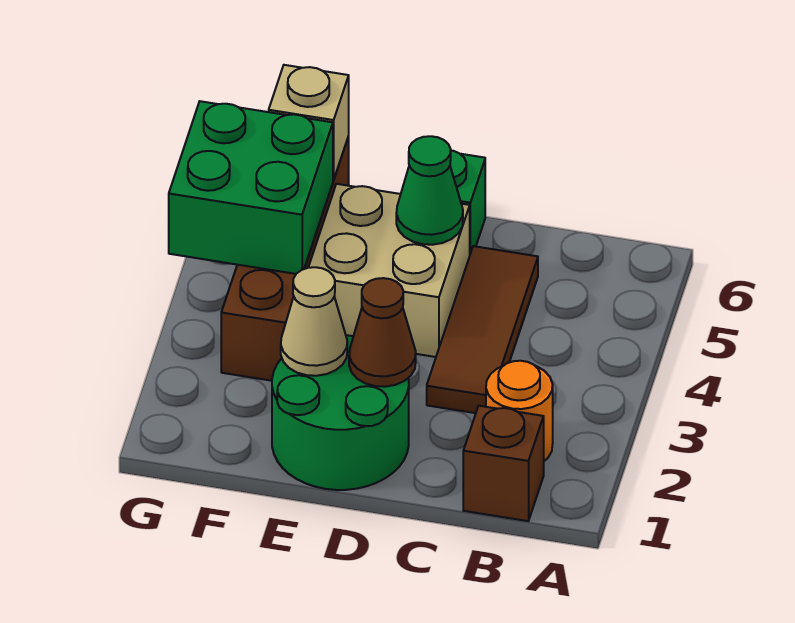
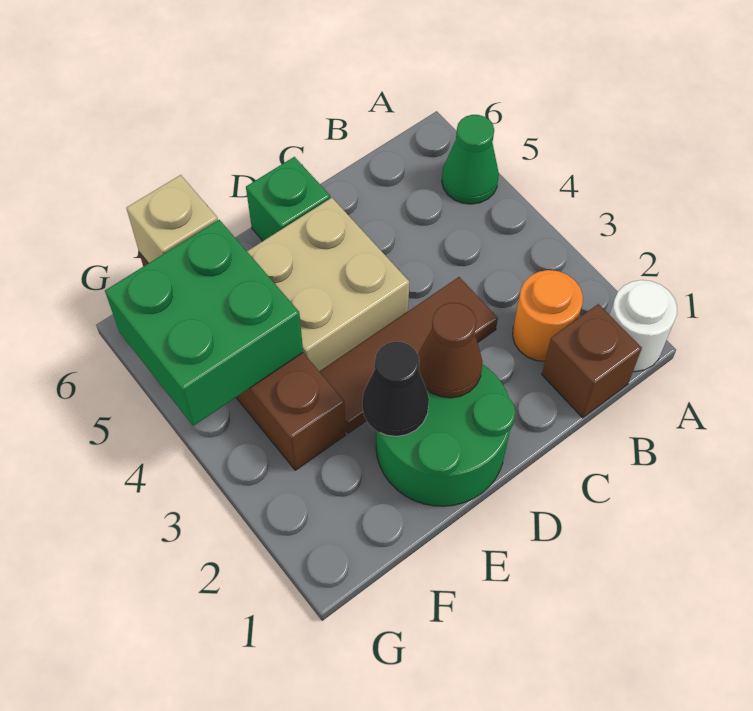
none -> white 1x1 round brick [610,280,677,372]
brown 1x3 tile [427,246,538,413] -> brown 1x3 tile turned to [320,277,498,433]
green 1x1 cone [396,136,463,245] -> green 1x1 cone moved to [442,115,499,204]
tan 1x1 cone [281,267,347,376] -> black 1x1 cone [362,342,429,436]

